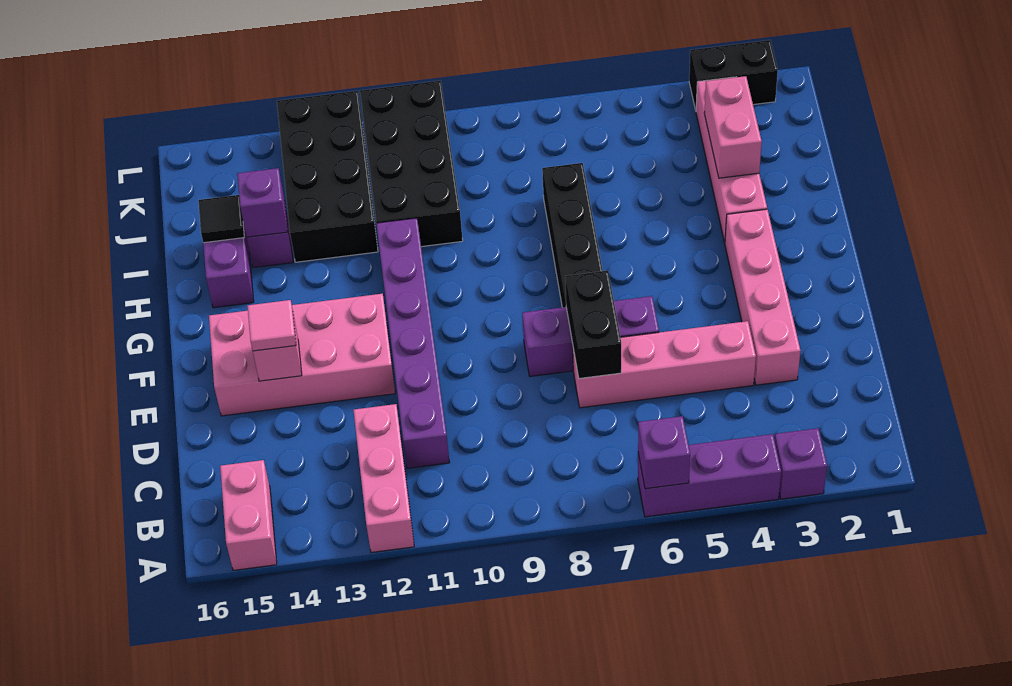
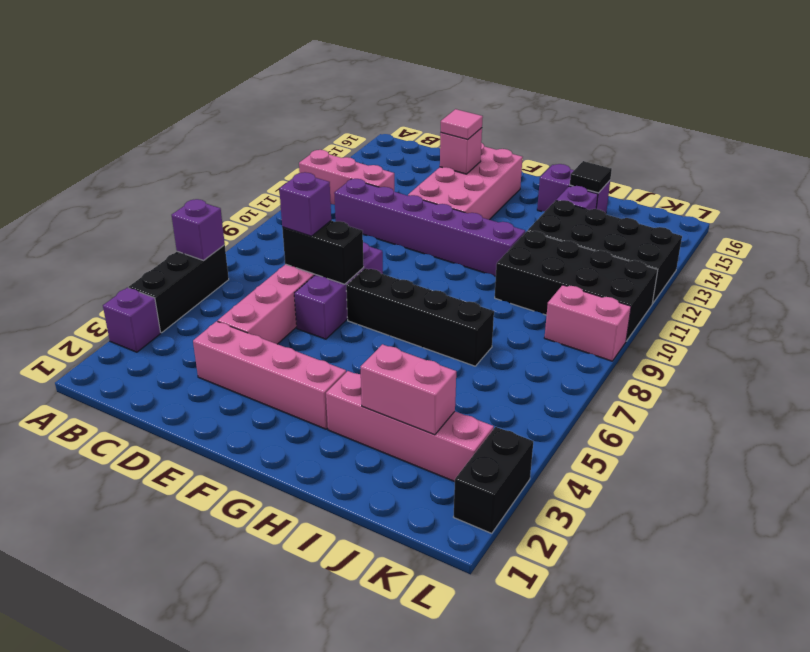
purple 1x3 brick [638,434,781,517] -> black 1x3 brick [129,245,229,333]
pink 1x2 brick [220,460,277,570] -> pink 1x2 brick moved to [544,285,631,361]
purple 1x1 brick [237,168,288,237] -> purple 1x1 brick moved to [279,172,331,236]

